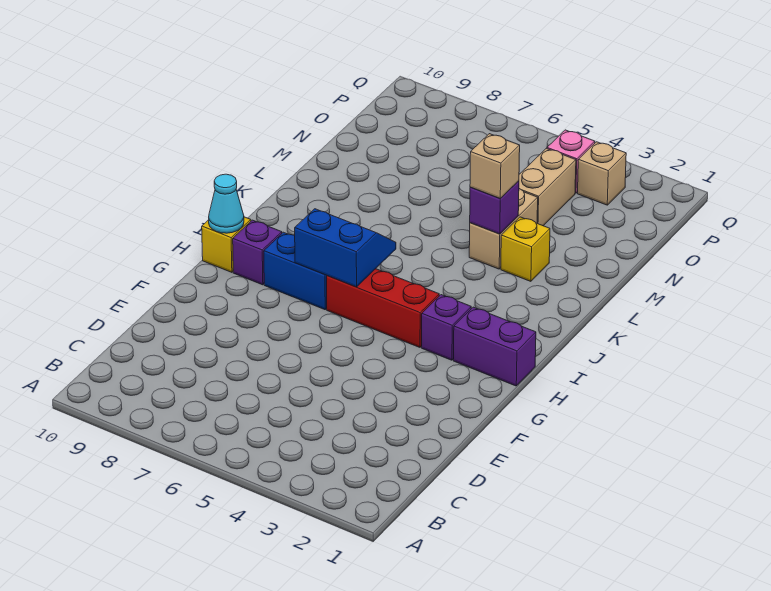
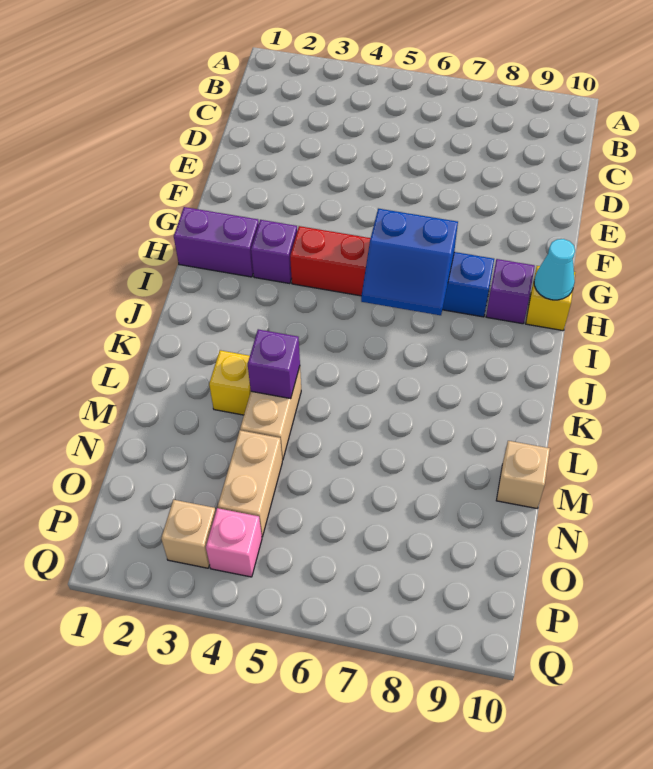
tan 1x1 brick [470,134,520,199] -> tan 1x1 brick moved to [496,441,550,508]

